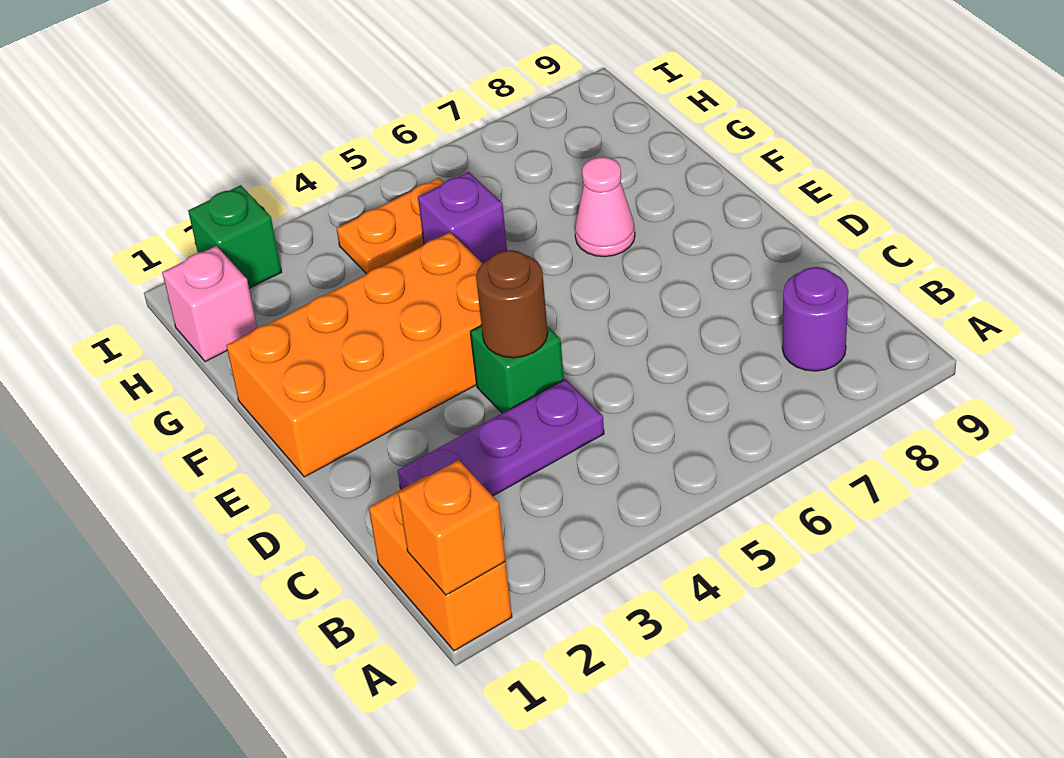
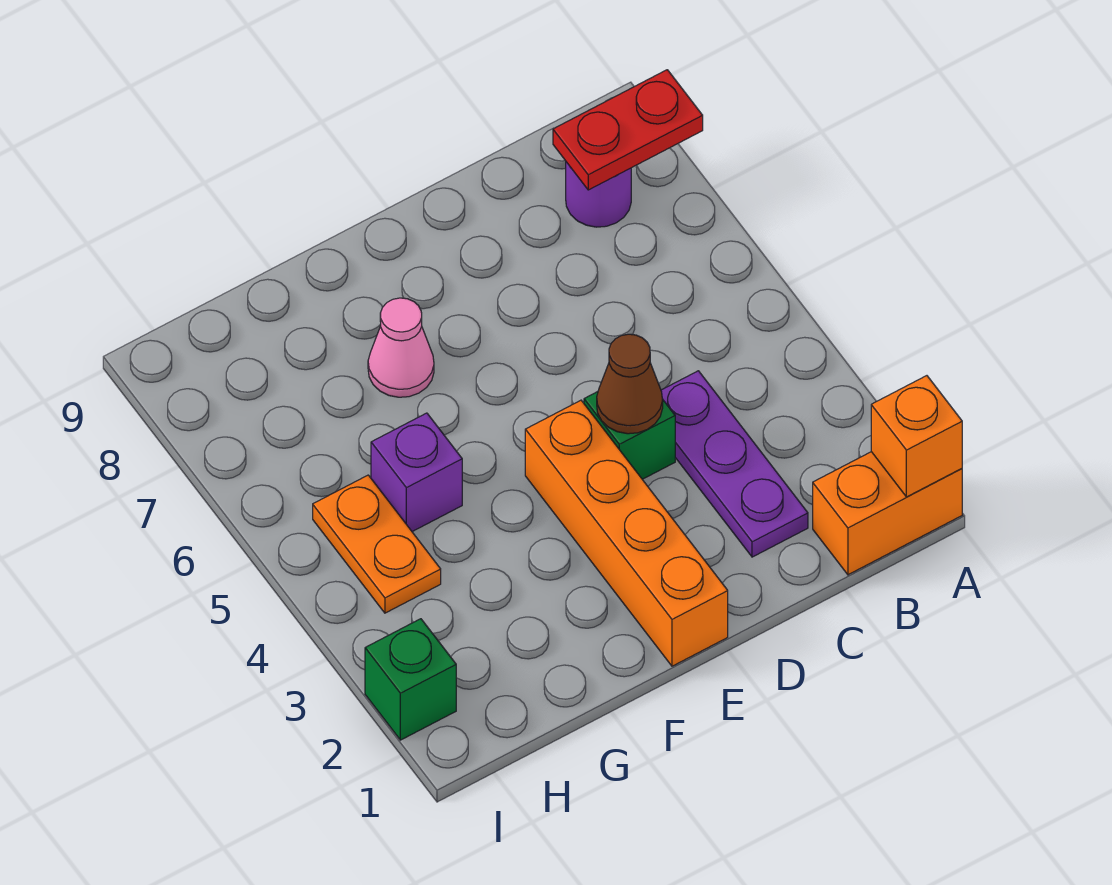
none -> red 1x2 plate [553,70,703,190]
brown 1x1 round brick [476,250,548,358] -> brown 1x1 cone [597,334,663,434]
orange 2x4 brick [226,232,483,477] -> orange 1x4 brick [525,400,728,666]
pink 1x1 brick [162,246,257,362] -> none

